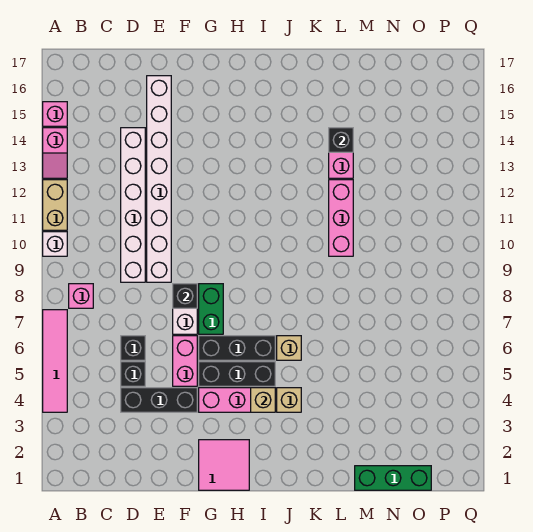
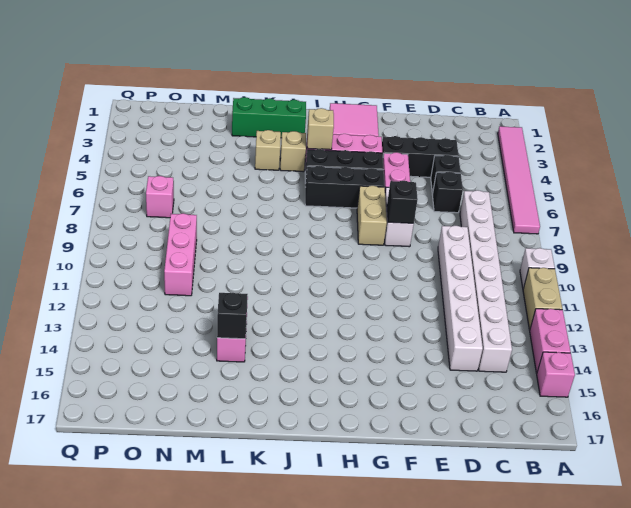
pink 1x4 tile [43,310,67,412] -> pink 1x6 tile [498,126,540,234]
pink 1x2 slope [43,128,67,178] -> pink 1x2 brick [530,309,571,373]
pink 1x1 brick [69,284,93,308] -> pink 1x1 brick moved to [146,176,174,218]
white 1x8 brick [147,76,171,282] -> white 1x8 brick moved to [460,190,512,372]
green 1x2 brick [199,284,223,334] -> tan 1x2 brick [357,186,387,245]
tan 1x1 brick [277,336,301,360] -> tan 1x1 brick moved to [255,130,281,170]
pink 1x3 brick [329,180,353,256] -> pink 1x3 brick moved to [164,213,197,296]
green 1x3 brick [355,466,431,490] -> green 1x3 brick moved to [232,97,306,138]

